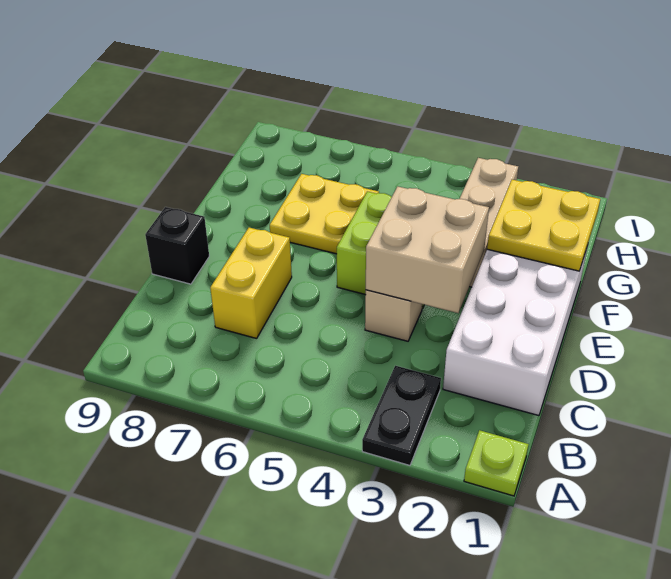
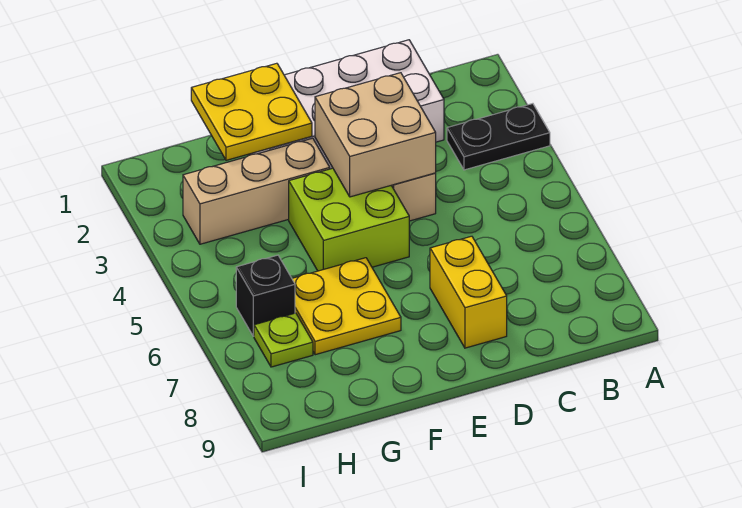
lime 1x1 plate [464,430,529,496] -> lime 1x1 plate moved to [254,313,313,367]
yellow 1x2 brick [210,228,292,339] -> yellow 1x2 brick turned to [430,236,507,348]
black 1x1 brick [145,207,209,284] -> black 1x1 brick moved to [236,255,295,336]

